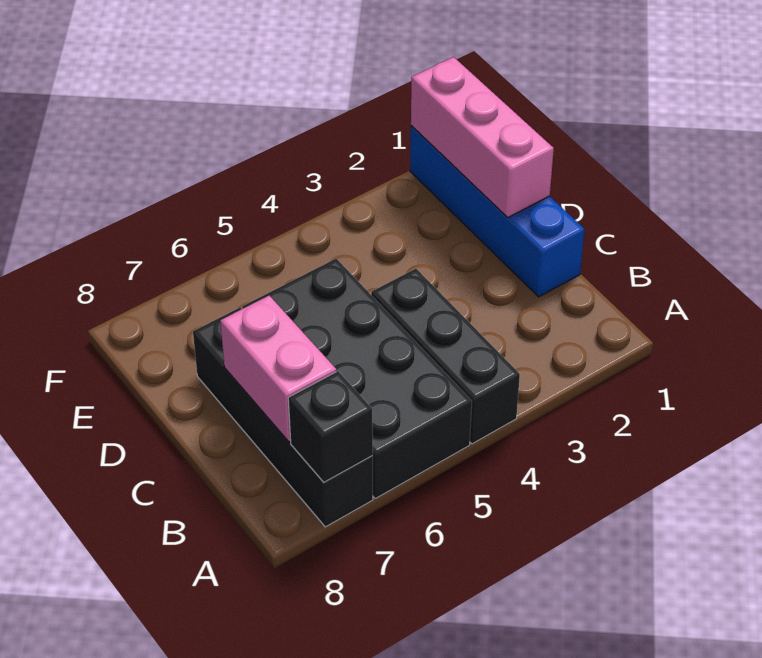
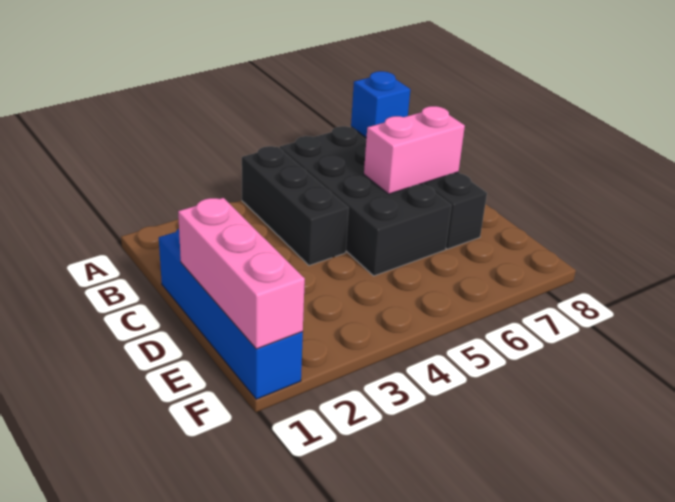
black 1x1 brick [288,371,373,482] -> blue 1x1 brick [351,71,410,138]
pink 1x2 brick [220,296,336,442] -> pink 1x2 brick turned to [364,106,465,194]

